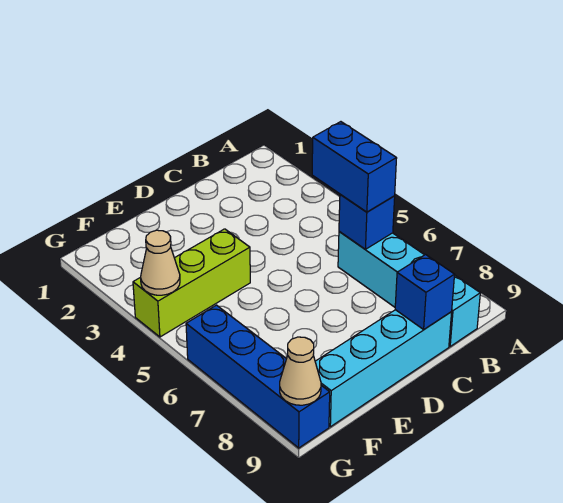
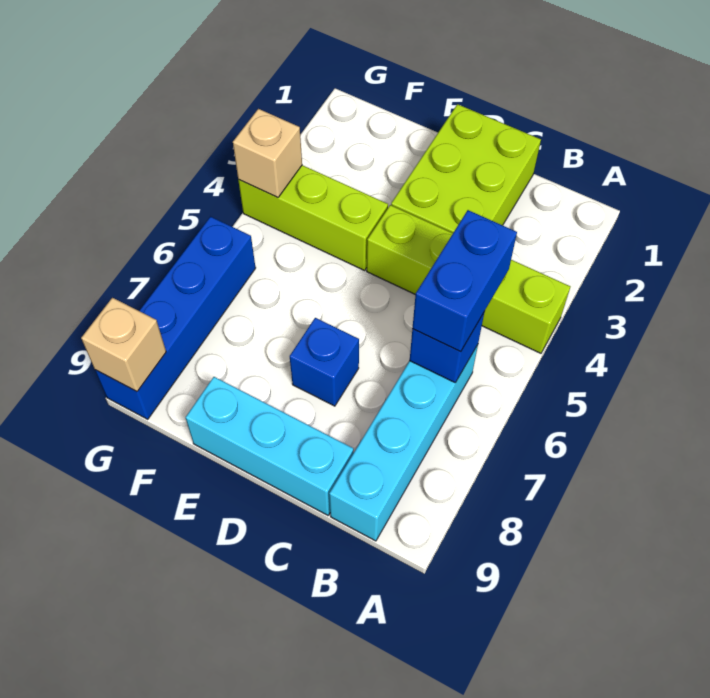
none -> lime 1x4 brick [367,205,570,353]
none -> lime 2x3 brick [391,104,541,233]
cyan 1x4 brick [315,310,452,427] -> cyan 1x3 brick [186,377,353,515]
blue 1x1 brick [395,255,455,329] -> blue 1x1 brick moved to [290,318,359,406]
tan 1x1 cone [141,230,180,295] -> tan 1x1 brick [233,109,302,198]
tan 1x1 cone [280,337,321,405] -> tan 1x1 brick [81,298,166,391]

